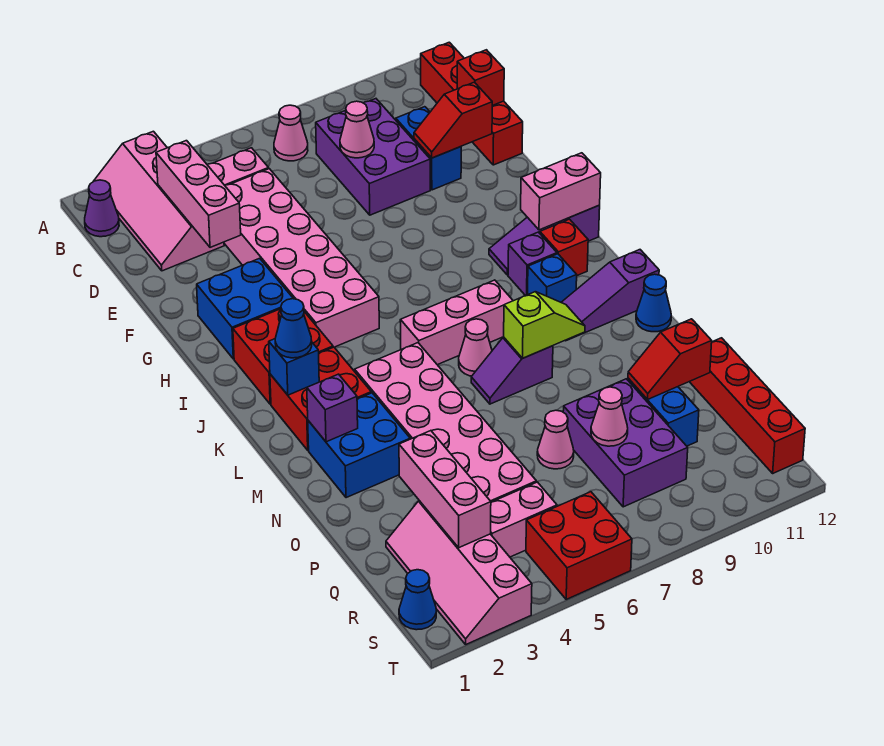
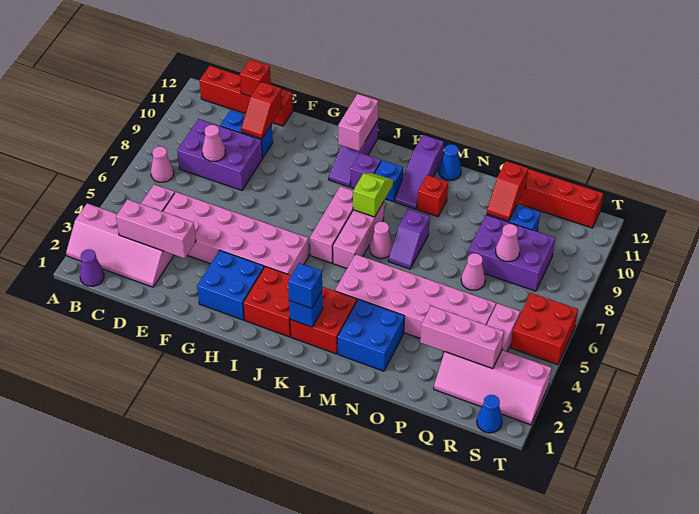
none -> pink 1x3 brick [310,186,353,263]
red 1x1 brick [540,219,588,275] -> red 1x1 brick moved to [417,175,448,217]
blue 1x1 cone [275,299,312,358] -> blue 1x1 brick [288,263,322,308]
purple 1x1 brick [307,374,358,442] -> none
lime 1x2 slope [504,292,585,358] -> lime 1x2 slope moved to [353,173,394,217]

